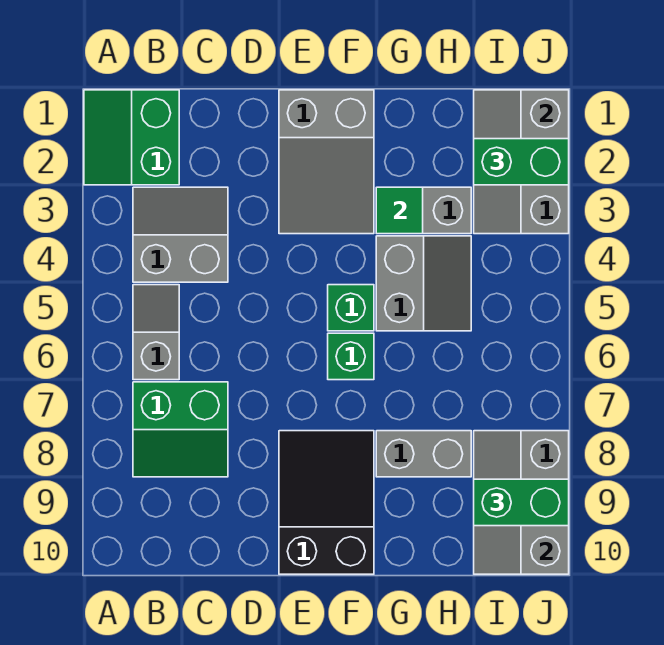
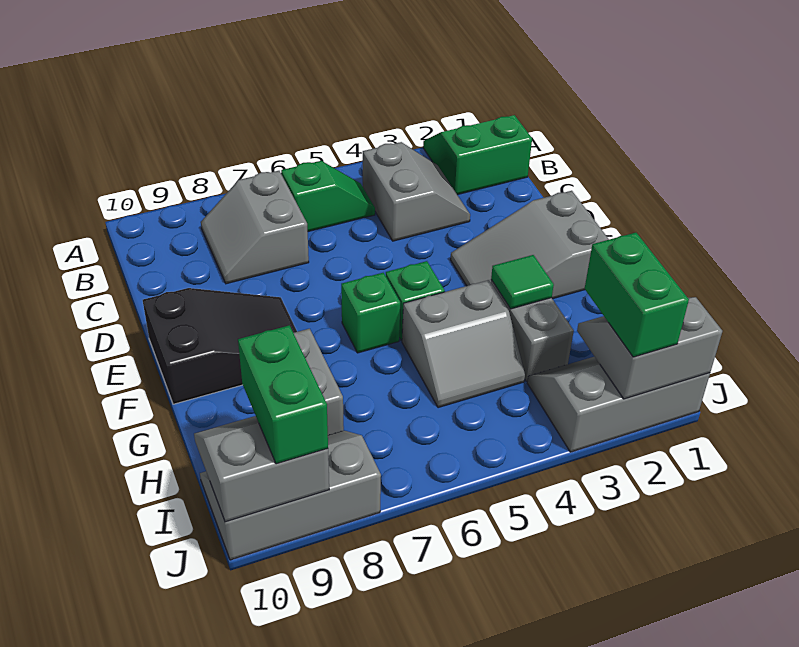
grey 1x2 slope [133,285,179,380] -> green 1x2 slope [281,161,375,232]
green 2x2 slope [133,382,228,477] -> grey 2x2 slope [201,171,309,284]

